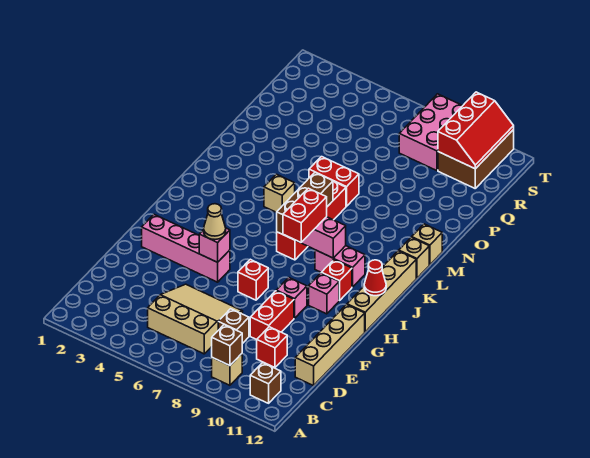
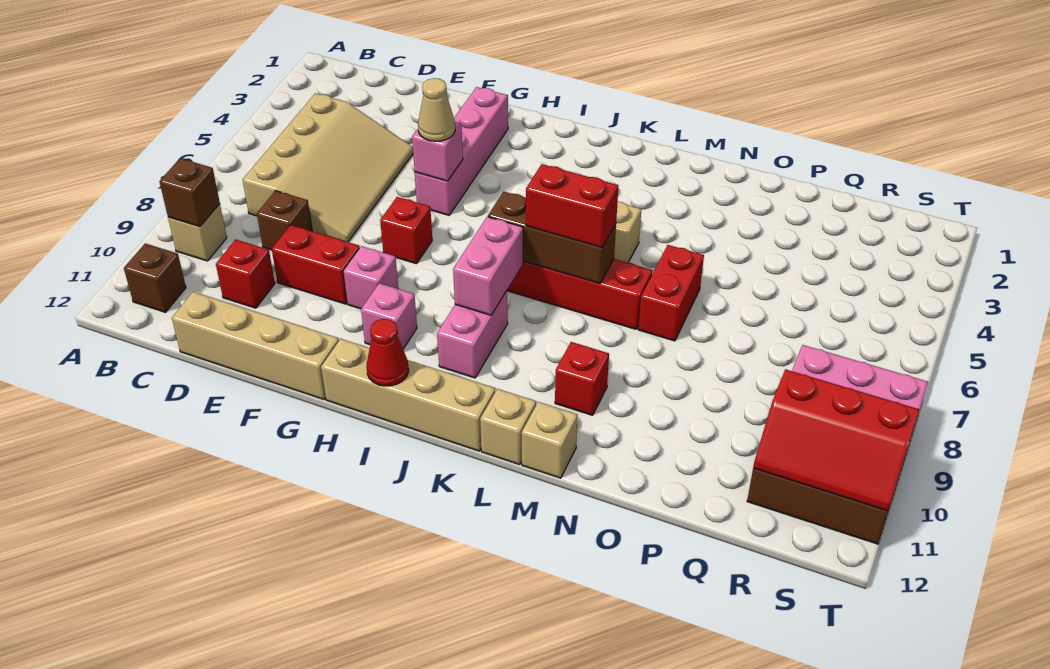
tan 3x3 slope [148,284,243,354] -> tan 3x4 slope [243,93,413,242]
red 1x2 brick [283,188,327,243] -> red 1x2 brick moved to [526,164,618,247]
red 1x1 brick [321,260,352,300] -> red 1x1 brick moved to [555,342,609,415]

